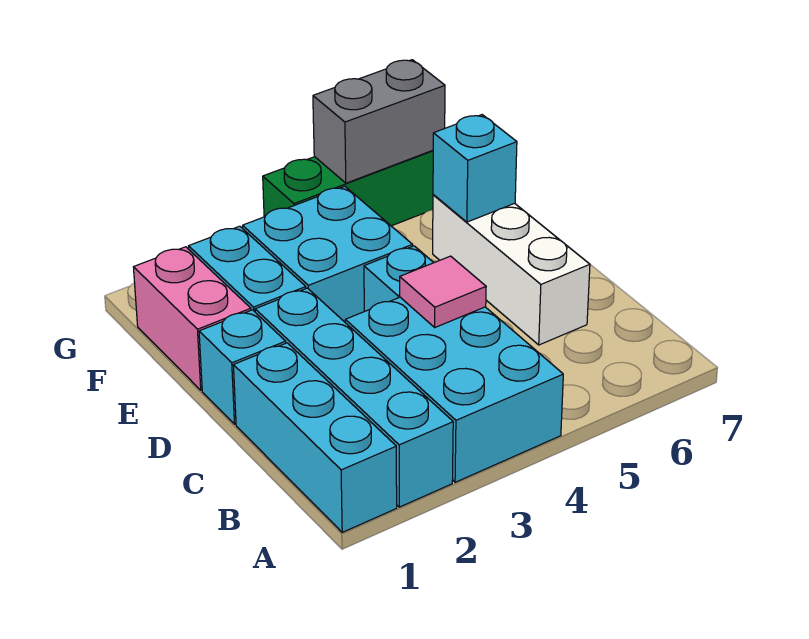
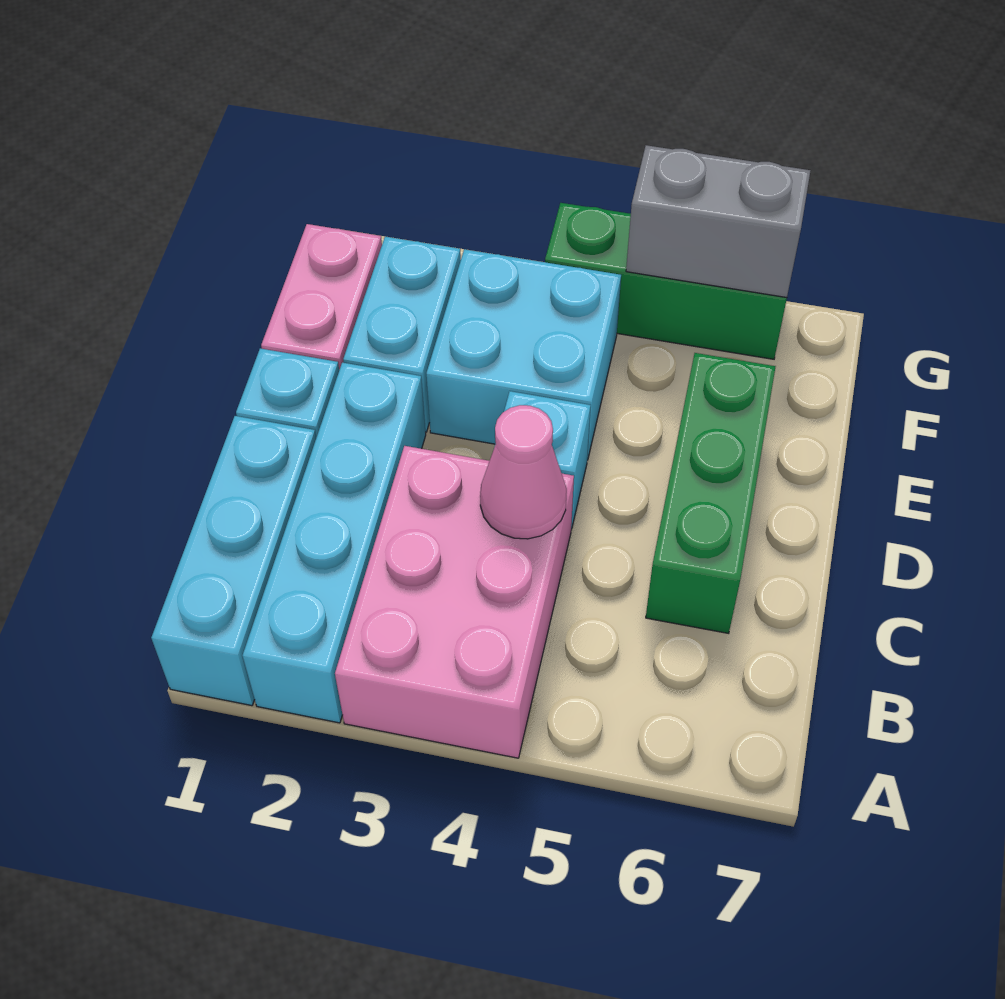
cyan 2x3 brick [345,297,563,482] -> pink 2x3 brick [335,446,574,758]
pink 1x1 tile [400,256,486,327] -> pink 1x1 cone [480,405,567,539]
white 1x3 brick [433,195,590,345] -> green 1x3 brick [646,353,776,633]
cyan 1x1 brick [433,115,517,222] -> none

